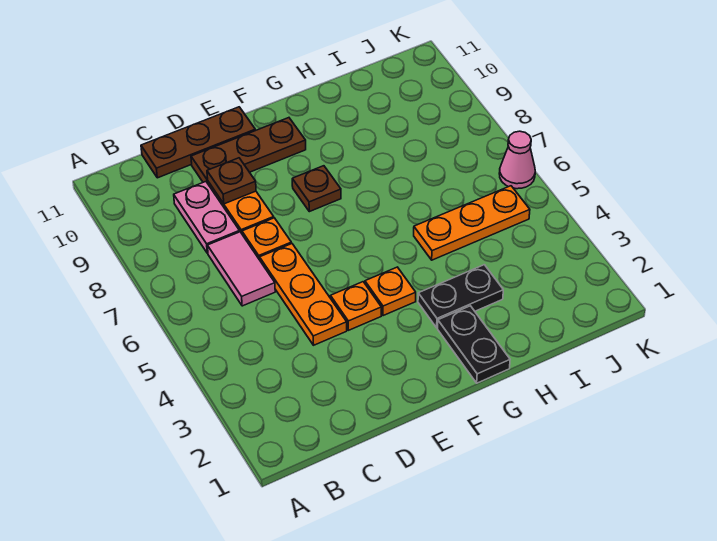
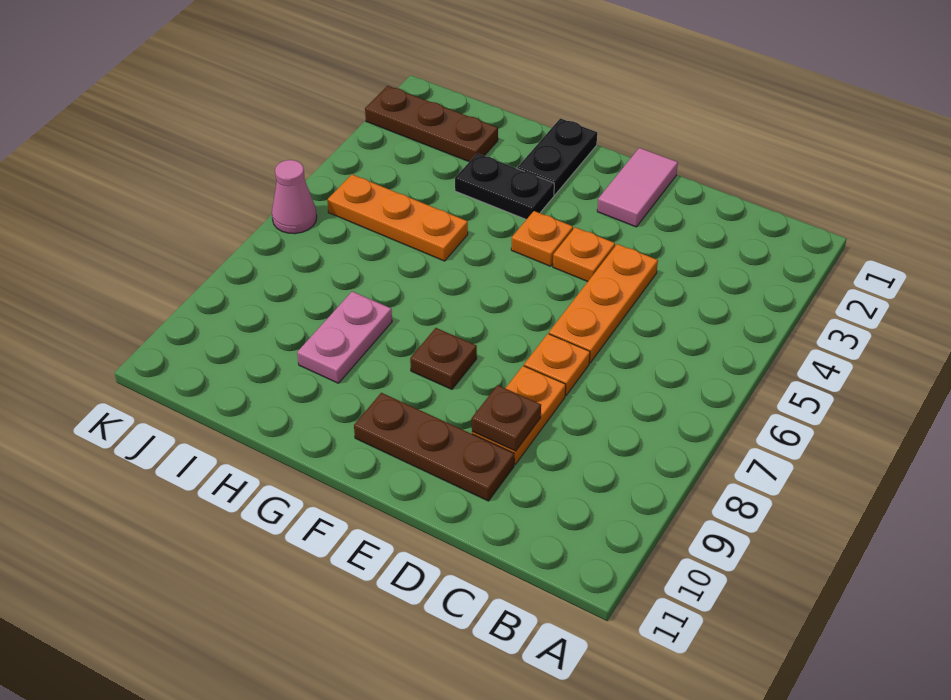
pink 1x2 tile [207,232,275,306] -> pink 1x2 tile moved to [597,148,678,227]
pink 1x2 plate [174,182,240,253] -> pink 1x2 plate moved to [297,291,392,383]
brown 1x3 plate [141,107,255,178] -> brown 1x3 plate moved to [365,86,498,162]

